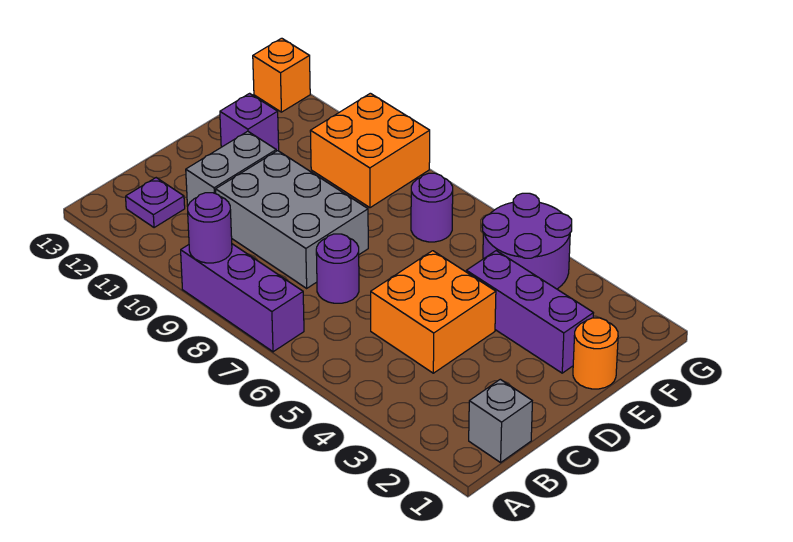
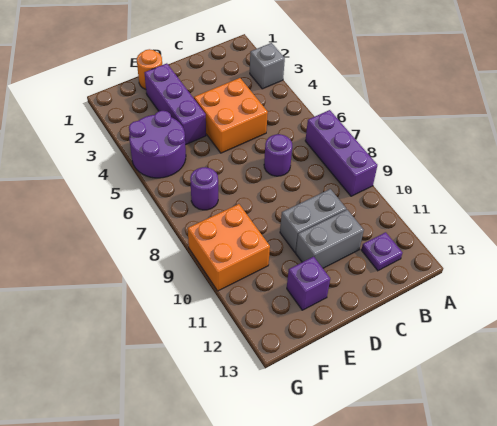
purple 1x1 round brick [188,193,232,263] -> none
grey 1x1 brick [469,379,532,462] -> grey 1x1 brick moved to [250,43,285,89]
grey 2x3 brick [216,151,368,288] -> grey 1x2 brick [280,189,346,253]
orange 1x1 brick [253,38,310,112] -> none

